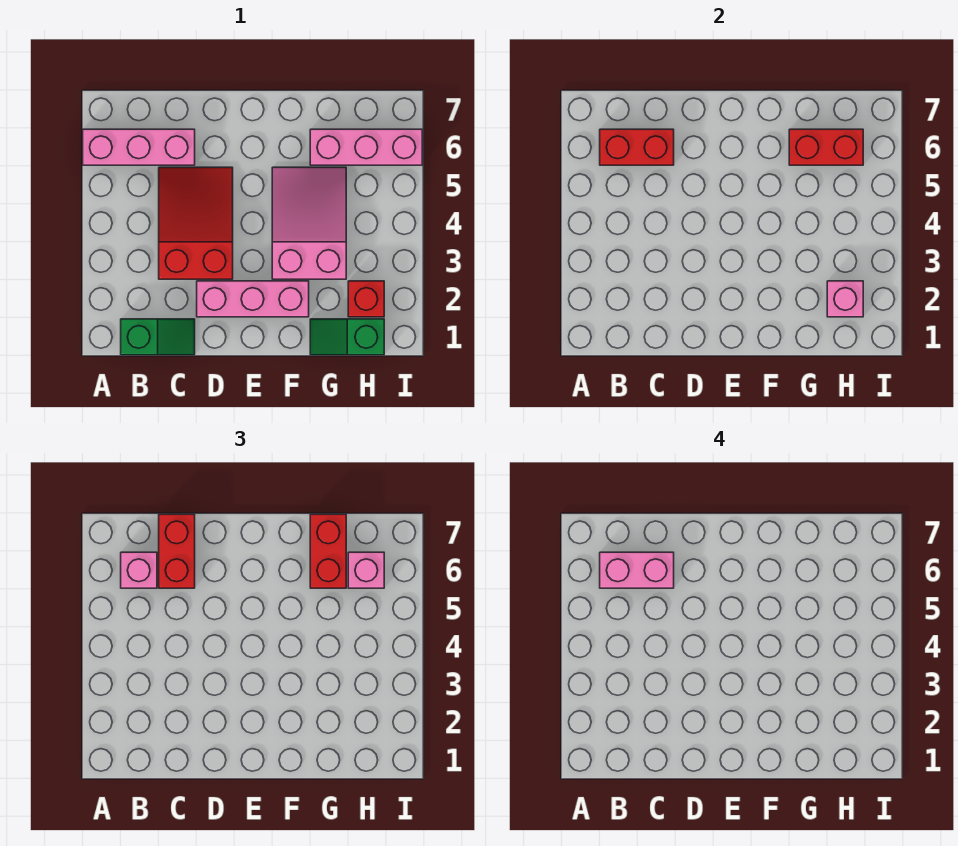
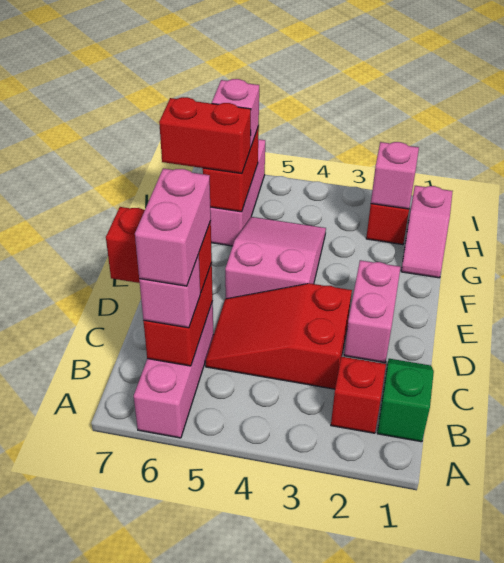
none -> red 1x1 brick [331,357,386,433]
pink 1x3 brick [197,281,309,317] -> pink 1x2 brick [344,260,401,363]
pink 2x3 slope [272,167,346,279] -> pink 2x3 slope turned to [225,217,326,299]
green 1x2 slope [310,319,384,355] -> pink 1x2 slope [401,186,453,278]

